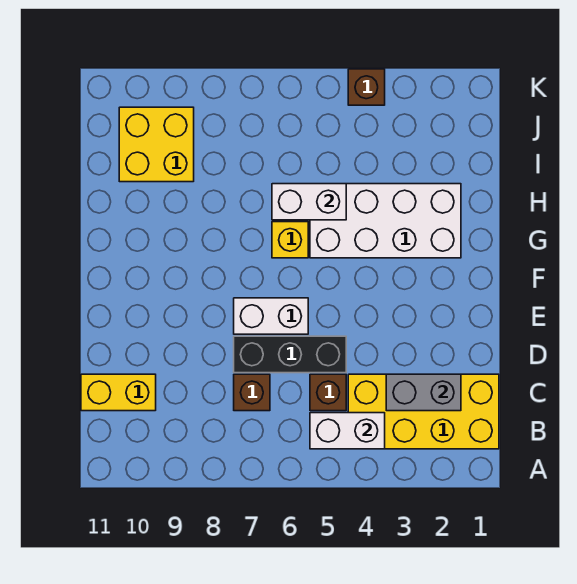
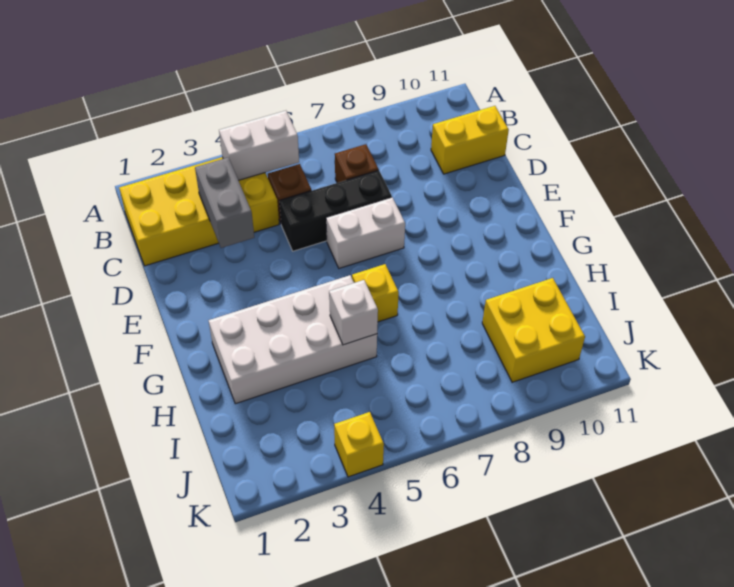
grey 1x2 brick [386,374,461,411] -> grey 1x2 brick turned to [195,157,254,248]
white 1x2 brick [272,184,346,220] -> white 1x1 brick [329,280,378,345]
brown 1x1 brick [348,69,385,105] -> yellow 1x1 brick [334,412,384,477]

